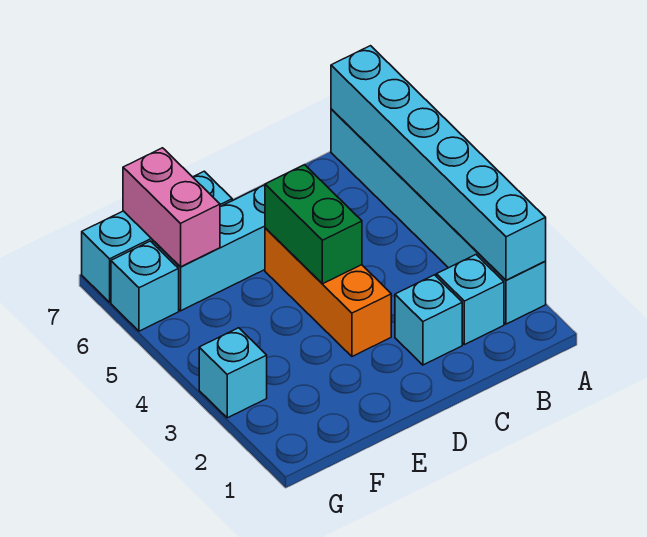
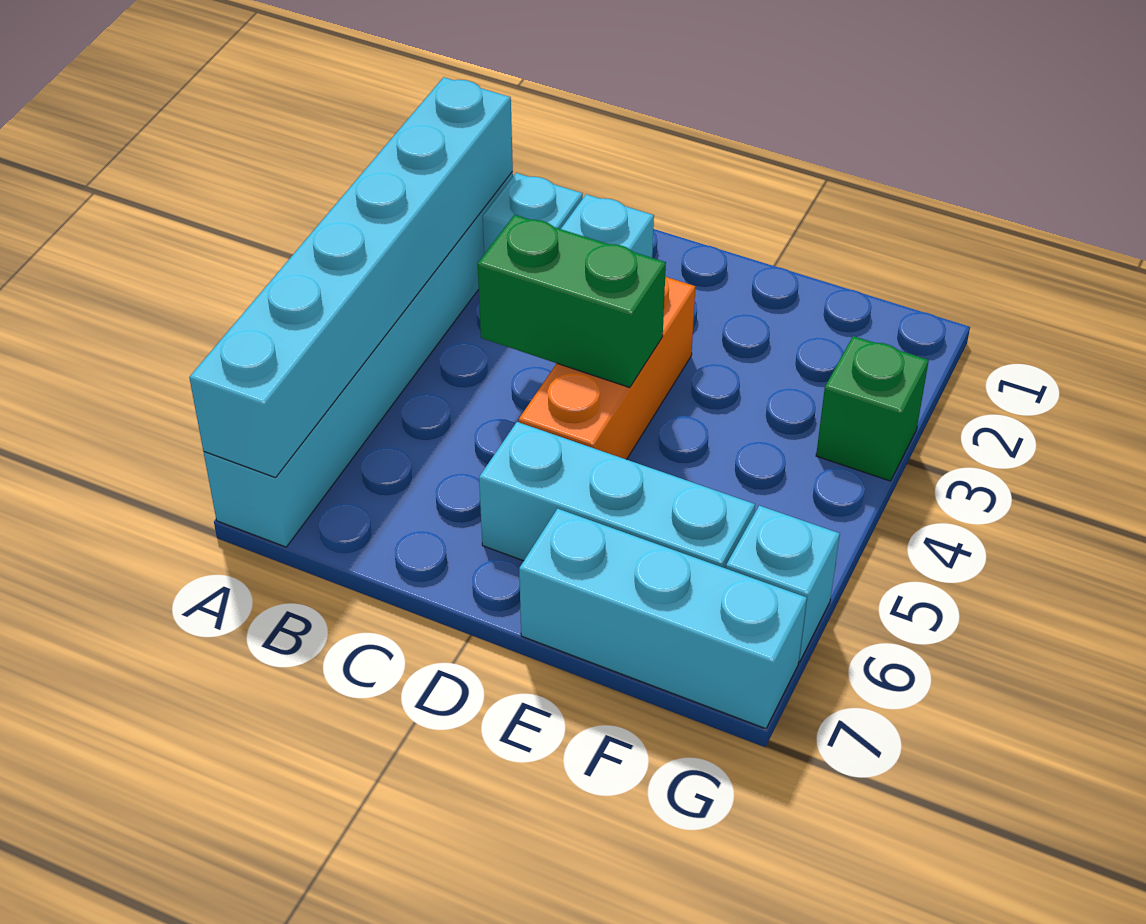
green 1x2 brick [265,165,362,284] -> green 1x2 brick turned to [478,215,666,388]
pink 1x2 brick [123,148,220,267] -> none
cyan 1x1 brick [199,328,267,418] -> green 1x1 brick [816,336,929,481]

